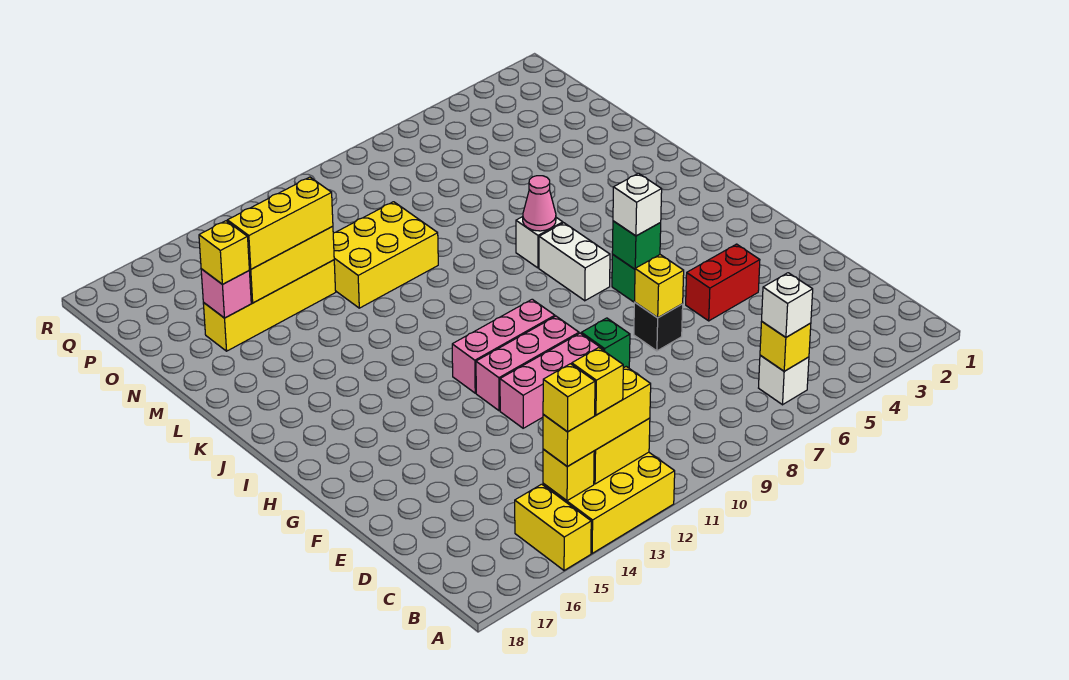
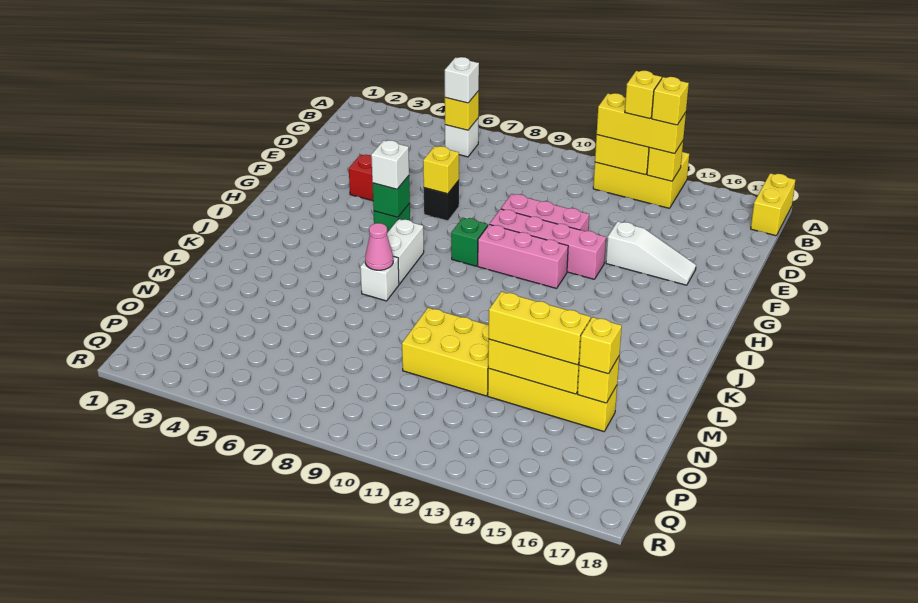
yellow 1x2 brick [515,484,591,570] -> yellow 1x2 brick moved to [751,173,795,236]
green 1x1 brick [581,318,630,368] -> green 1x1 brick moved to [451,218,488,266]
none -> white 1x3 slope [606,221,696,285]
pink 1x3 brick [476,316,579,411] -> pink 1x4 brick [490,209,606,279]
pink 1x1 brick [201,269,251,318] -> yellow 1x1 brick [578,357,619,403]

